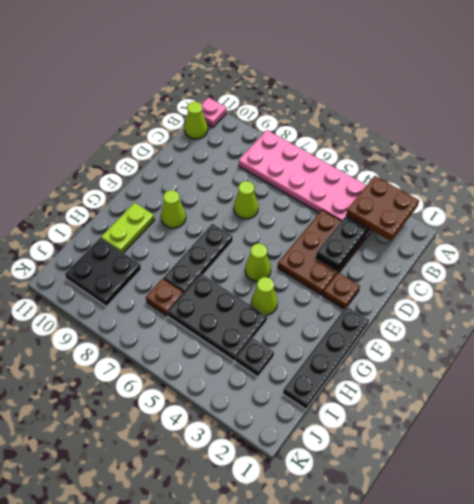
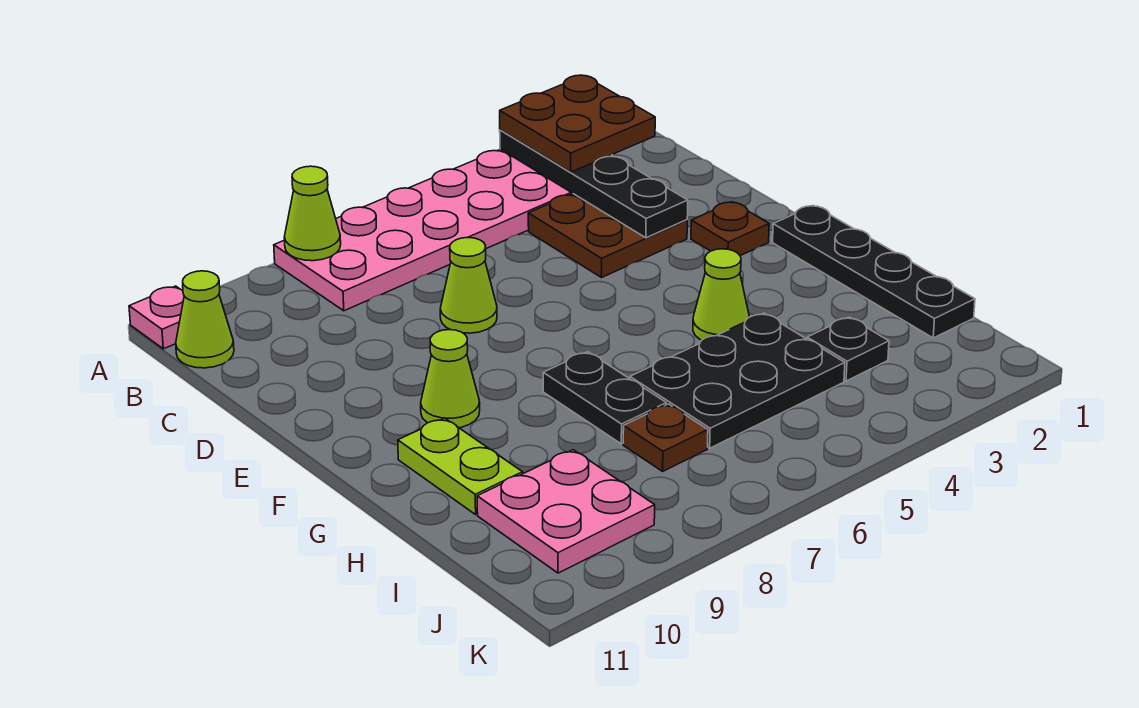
brown 2x3 plate [278,210,366,295] -> brown 2x2 plate [528,194,687,278]
lime 1x1 cone [245,244,271,282] -> lime 1x1 cone moved to [284,166,341,261]
black 1x3 plate [163,224,233,293] -> black 1x2 plate [543,352,666,444]
black 2x2 plate [65,238,141,306] -> pink 2x2 plate [477,450,655,573]

